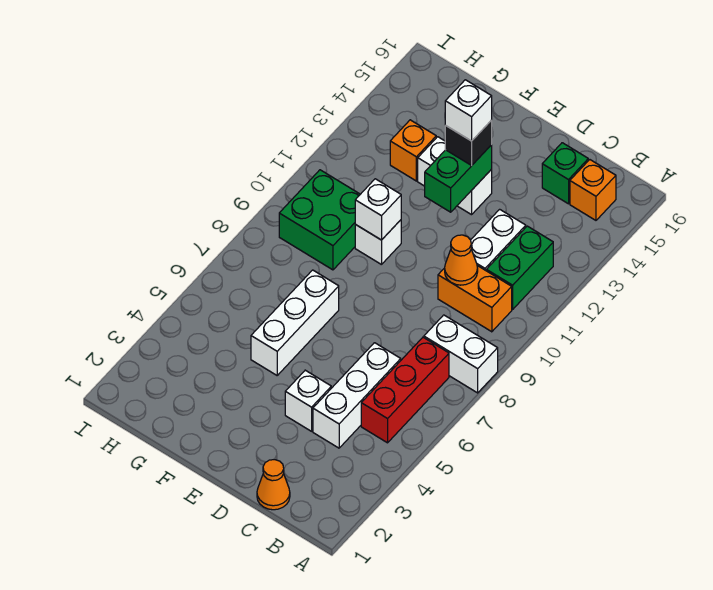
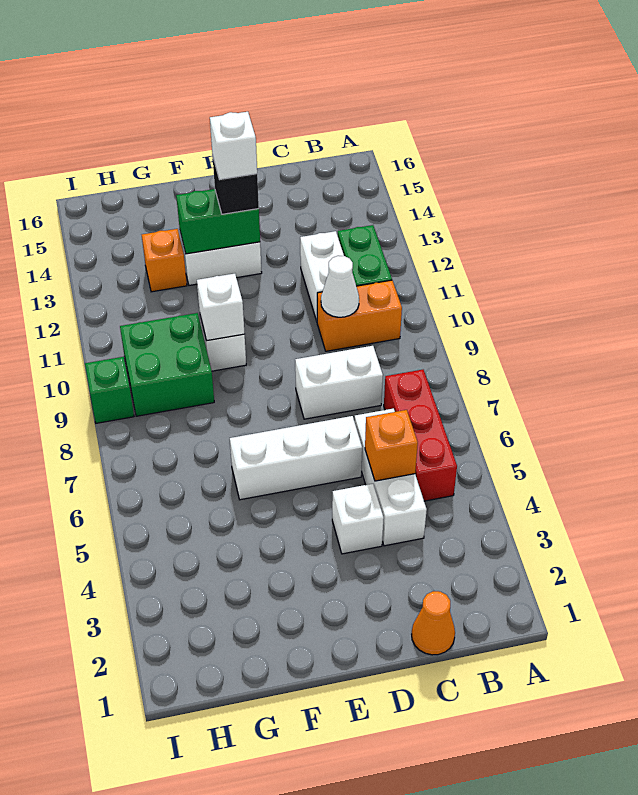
white 1x2 brick [424,315,498,393] -> white 1x2 brick moved to [295,346,383,419]
orange 1x1 brick [570,160,616,220] -> orange 1x1 brick moved to [365,410,418,481]
orange 1x1 cone [445,235,478,285] -> white 1x1 cone [321,256,359,317]
green 1x1 brick [542,143,588,204] -> green 1x1 brick moved to [85,357,134,423]
green 1x2 brick [425,145,492,212] -> green 1x2 brick turned to [176,189,260,254]
white 1x3 brick [251,270,339,375] -> white 1x3 brick turned to [230,416,362,500]

